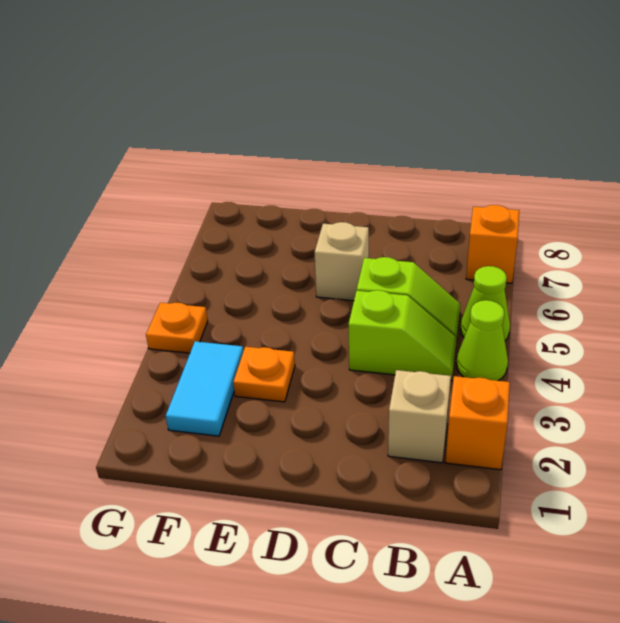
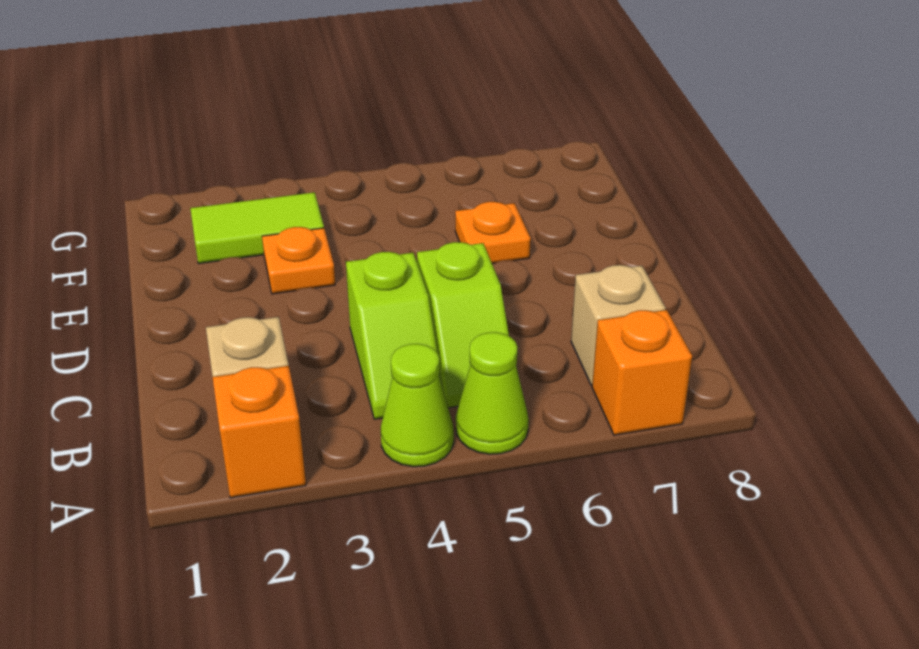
tan 1x1 brick [315,222,369,301] -> tan 1x1 brick moved to [571,265,666,385]
cyan 1x2 tile [166,341,243,436] -> lime 1x2 tile [190,192,324,264]
orange 1x1 plate [146,303,208,353] -> orange 1x1 plate moved to [455,202,531,264]

